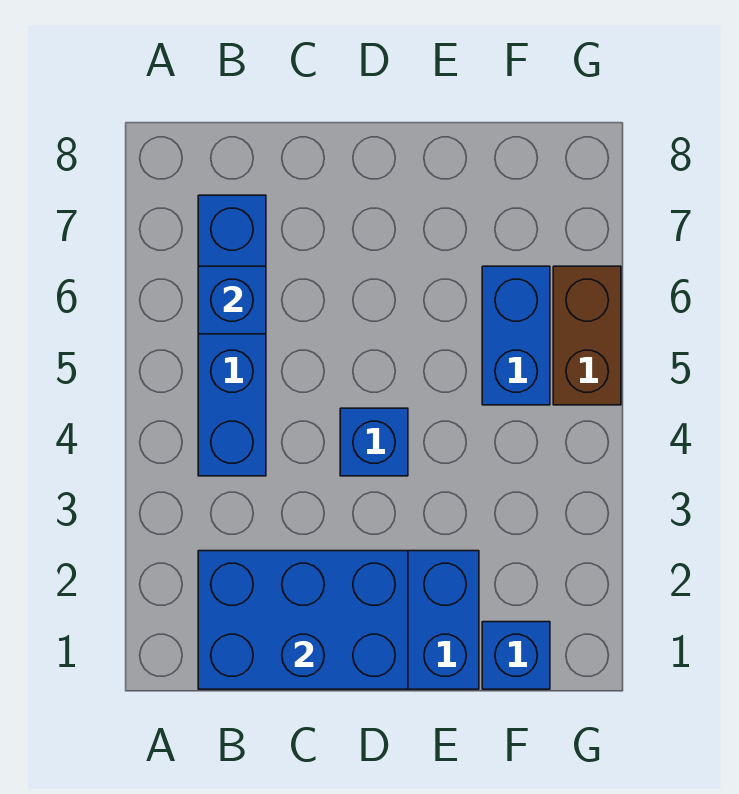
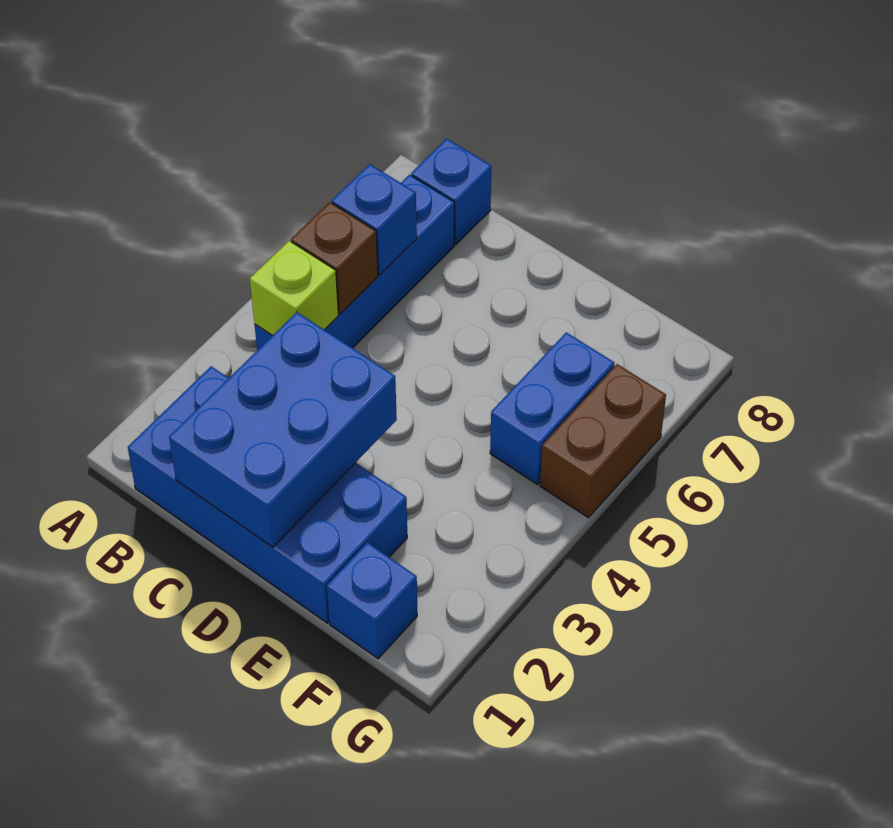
blue 2x3 brick [198,551,408,689] -> blue 2x3 brick turned to [169,312,397,547]
none -> lime 1x1 brick [250,241,338,336]
none -> brown 1x1 brick [291,202,378,314]
blue 1x1 brick [340,408,408,476] -> blue 1x1 brick moved to [411,139,491,245]

